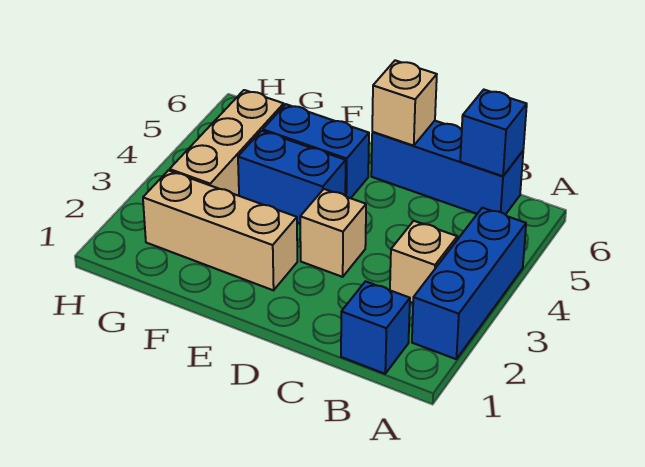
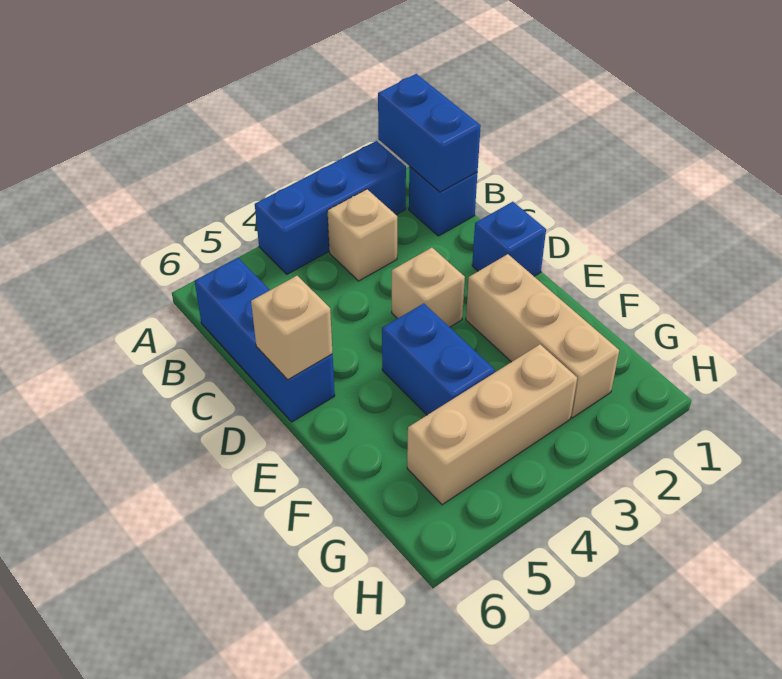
blue 1x1 brick [460,90,527,176] -> blue 1x1 brick moved to [472,202,546,276]
blue 1x2 brick [263,104,369,198] -> blue 1x2 brick moved to [378,74,481,192]

